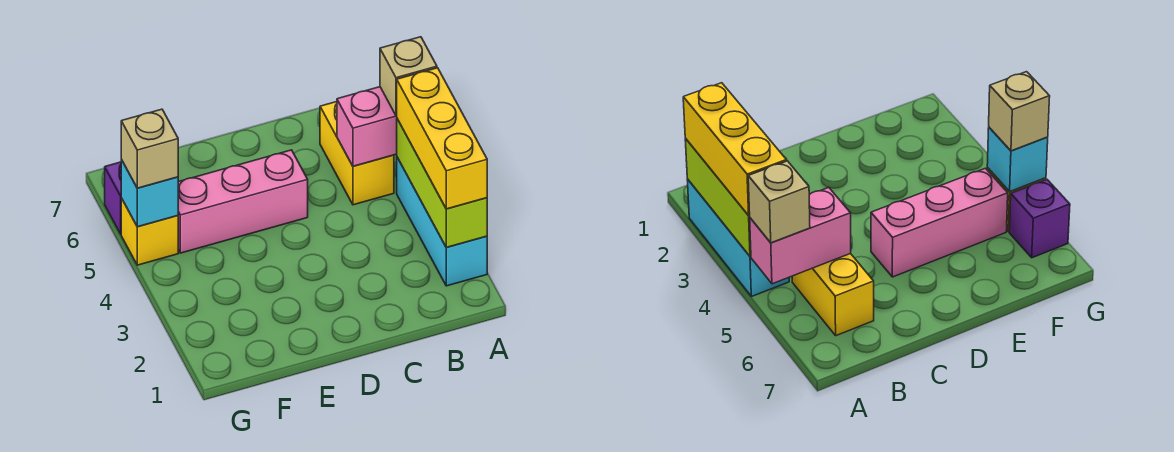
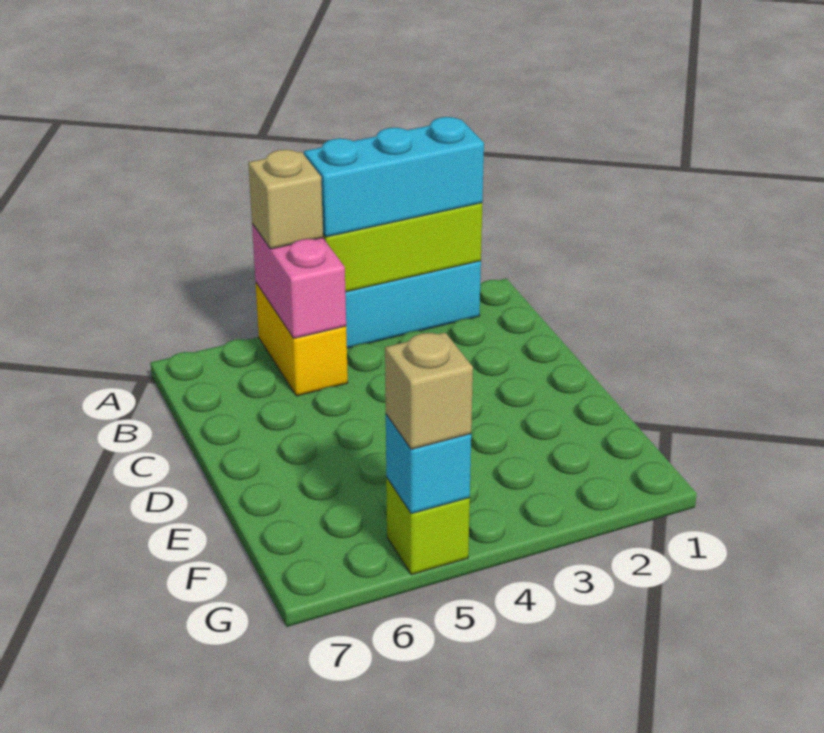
yellow 1x3 brick [397,68,487,209] -> cyan 1x3 brick [304,117,484,237]
yellow 1x2 brick [320,102,394,205] -> yellow 1x2 brick turned to [256,283,348,396]
pink 1x3 brick [178,150,308,253] -> none
yellow 1x1 brick [121,198,178,265] -> lime 1x1 brick [386,478,470,575]
purple 1x1 brick [105,162,121,234] -> none

